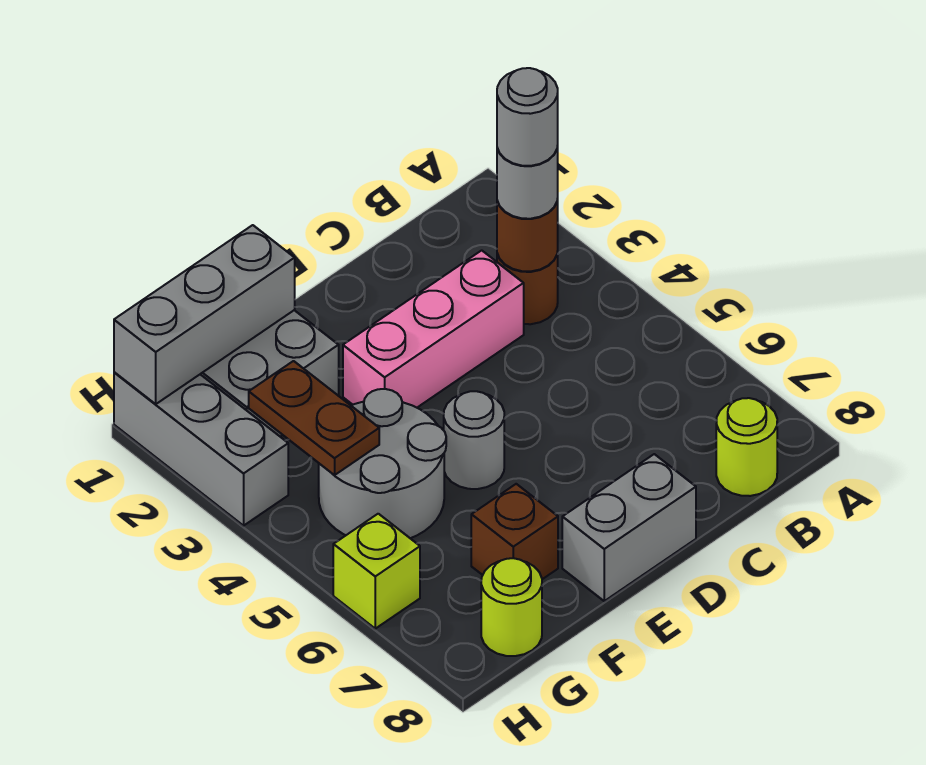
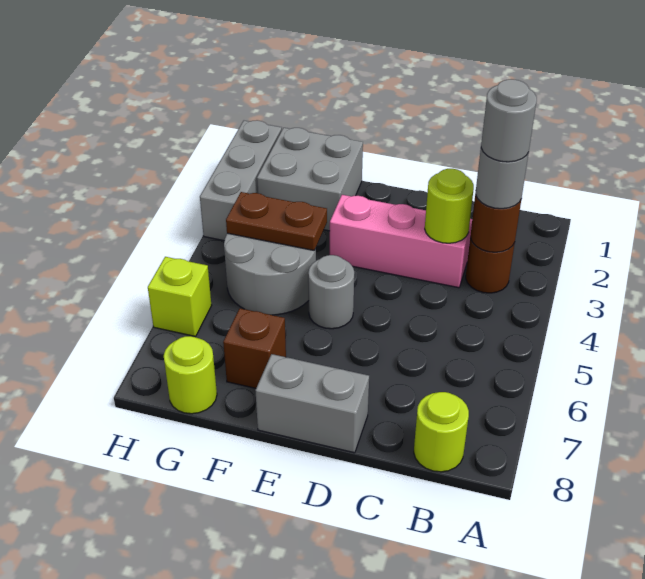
none -> lime 1x1 round brick [425,169,474,243]
grey 1x3 brick [114,225,295,404] -> none
brown 1x2 plate [249,361,379,475] -> brown 1x2 plate turned to [226,192,327,250]

